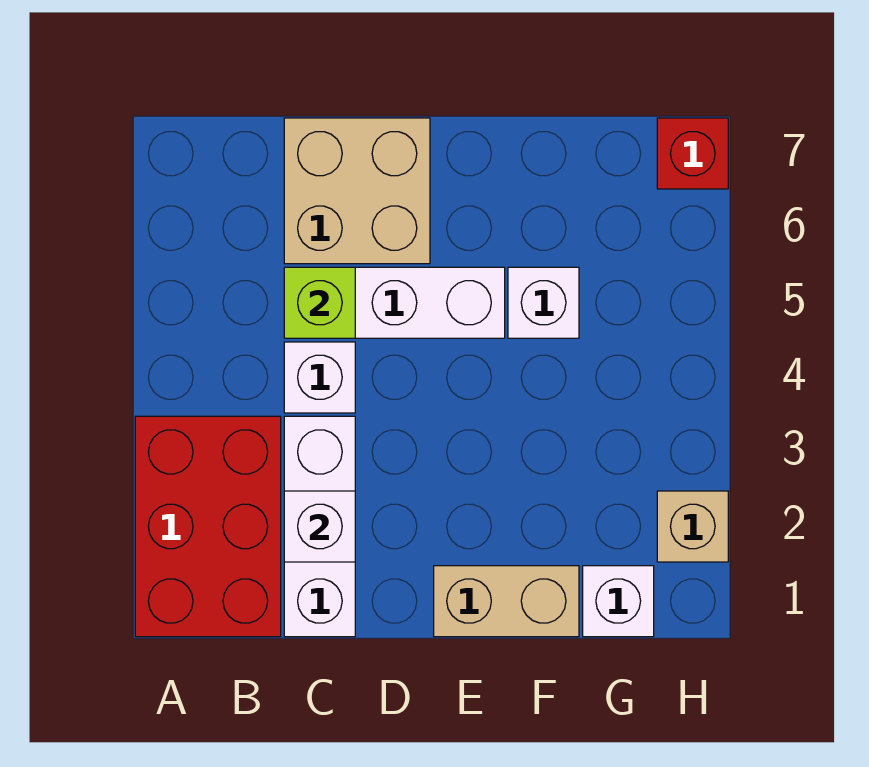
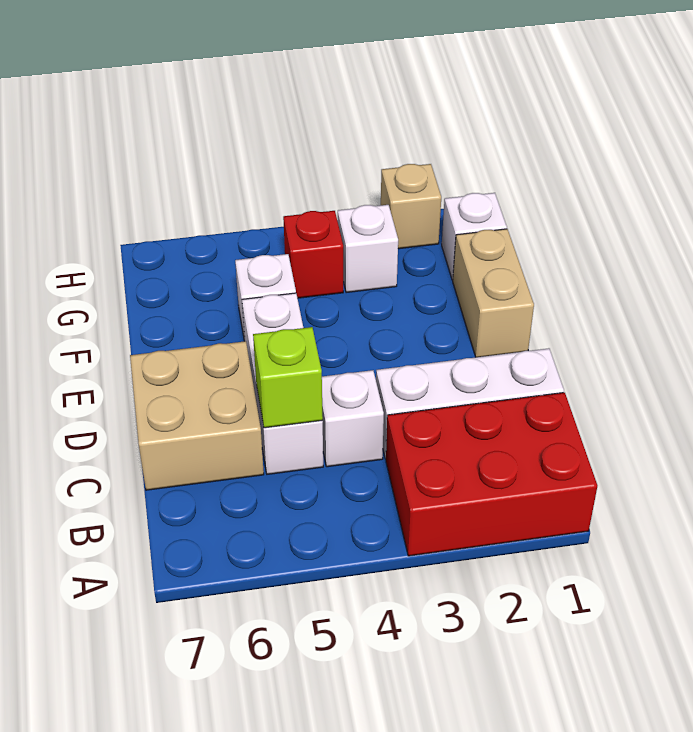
white 1x1 brick [284,491,355,562] -> white 1x1 brick moved to [337,205,398,293]
red 1x1 brick [657,118,728,189] -> red 1x1 brick moved to [283,211,343,298]

